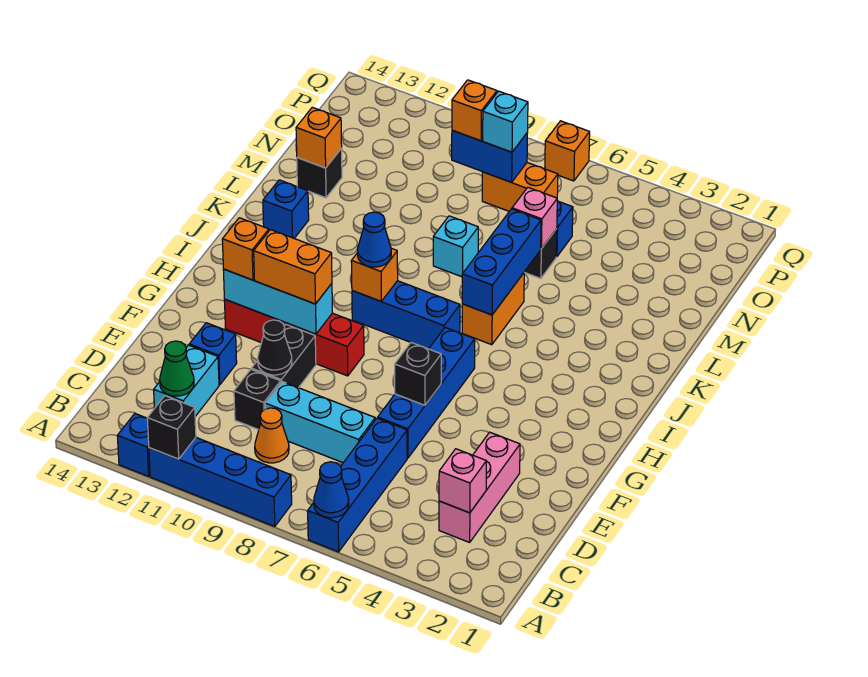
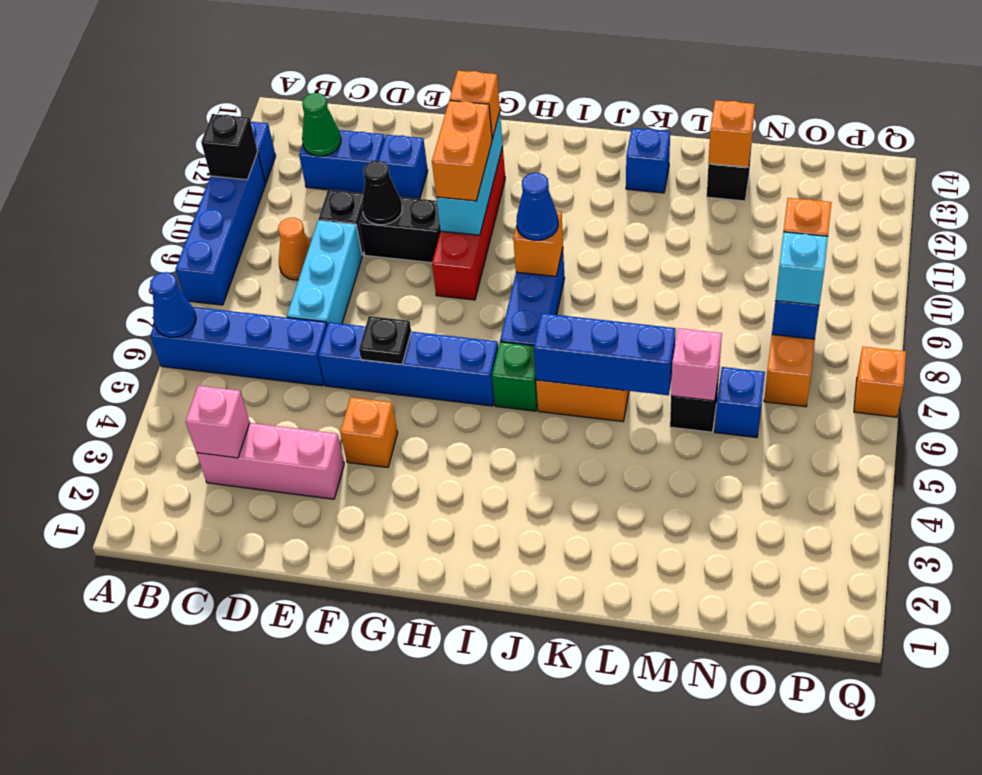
cyan 1x2 brick [154,345,219,416] -> blue 1x2 brick [299,130,385,193]
none -> orange 1x1 brick [340,397,398,468]
black 1x1 brick [395,343,441,405] -> black 1x1 plate [359,316,411,364]
none -> green 1x1 brick [492,342,538,411]
cyan 1x1 brick [433,216,478,277] -> none

